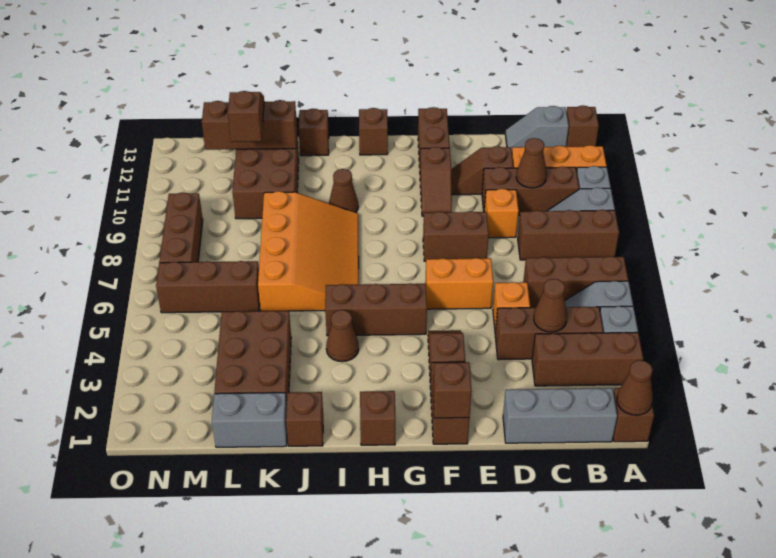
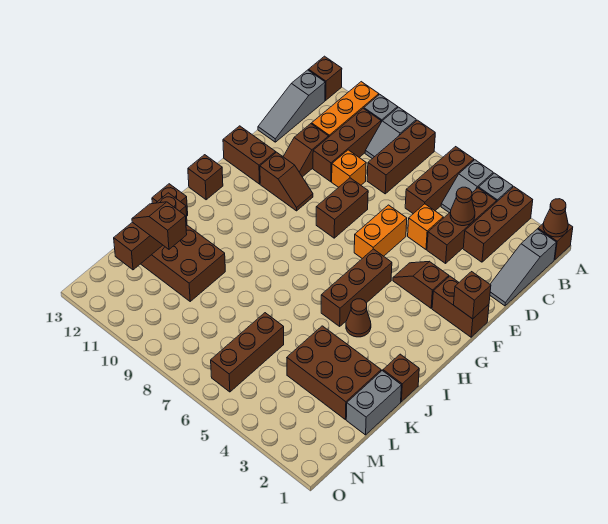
grey 1x3 brick [503,388,617,443] -> grey 1x3 slope [490,229,556,306]
grey 1x2 slope [505,106,569,151] -> grey 1x3 slope [258,70,325,142]
brown 1x1 cone [516,138,547,188] -> none
brown 1x1 brick [360,391,395,445] -> none
orange 3x4 slope [258,191,359,311] -> none
brown 1x1 cone [329,169,358,212] -> none
brown 1x3 brick [159,192,203,263] -> none

